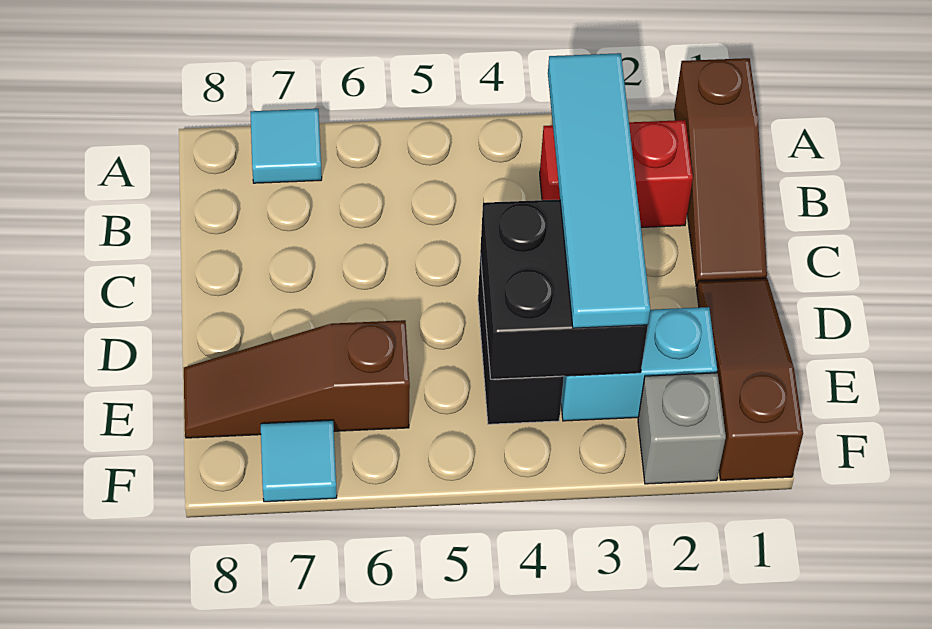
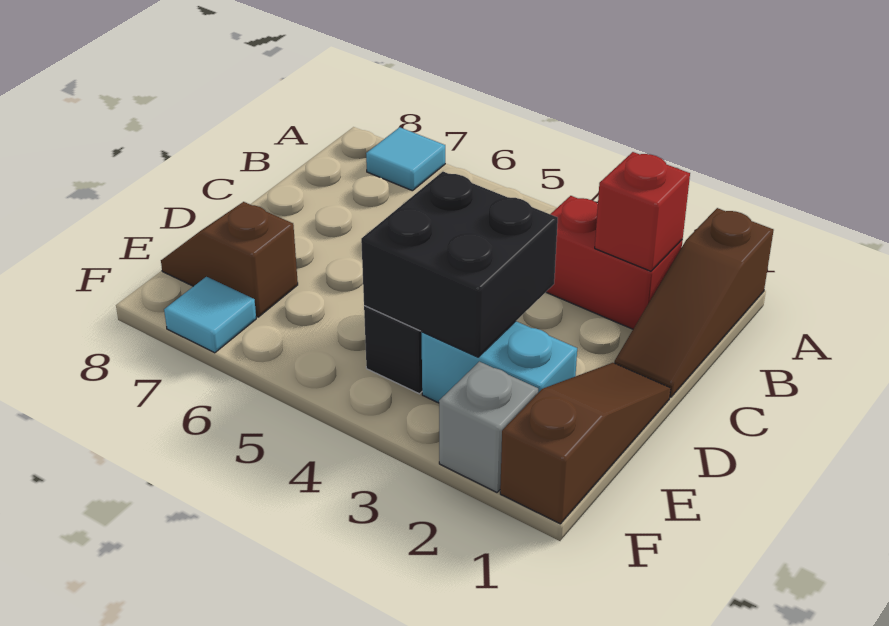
none -> red 1x1 brick [595,152,690,271]
cyan 1x4 tile [548,53,650,328] -> none
brown 1x3 slope [184,320,410,438] -> brown 1x2 slope [161,202,298,317]

